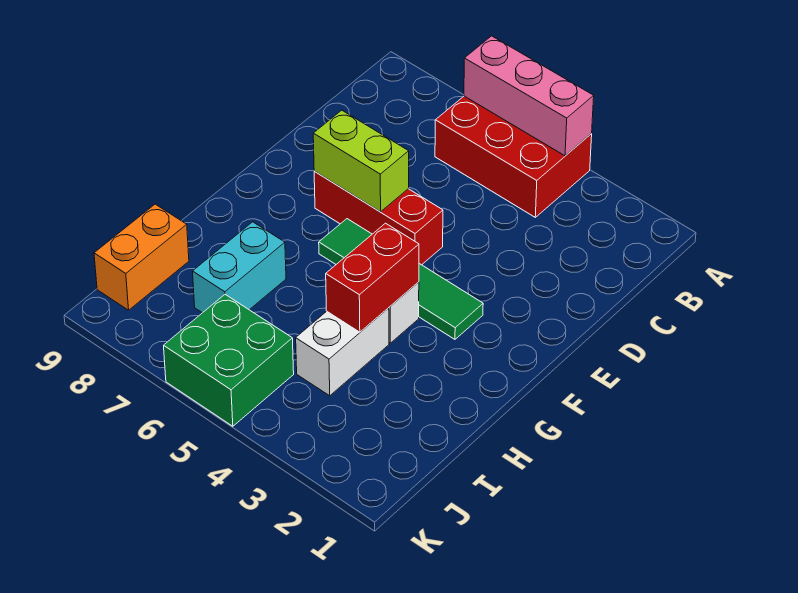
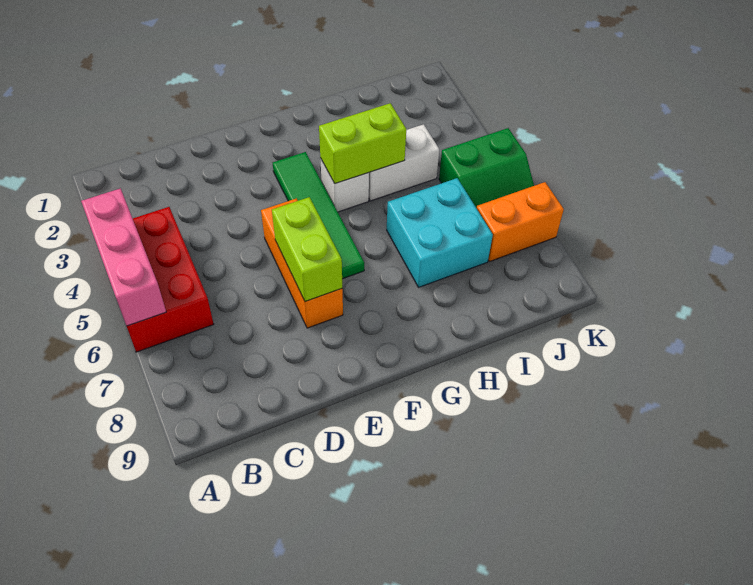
red 1x3 brick [314,171,443,265] -> orange 1x3 brick [261,198,343,328]
red 1x2 brick [326,223,419,332] -> lime 1x2 brick [319,103,406,184]
cyan 1x2 brick [193,222,286,313] -> cyan 2x2 brick [387,178,493,287]
orange 1x2 brick [94,204,189,310] -> orange 1x2 brick moved to [477,182,564,262]
green 2x2 brick [164,295,294,426] -> green 2x2 slope [439,128,534,208]

